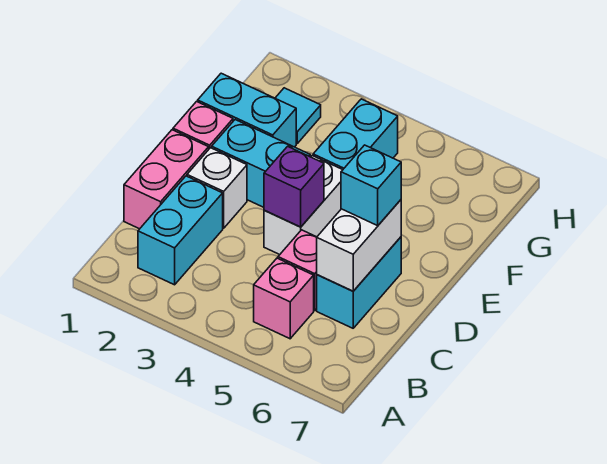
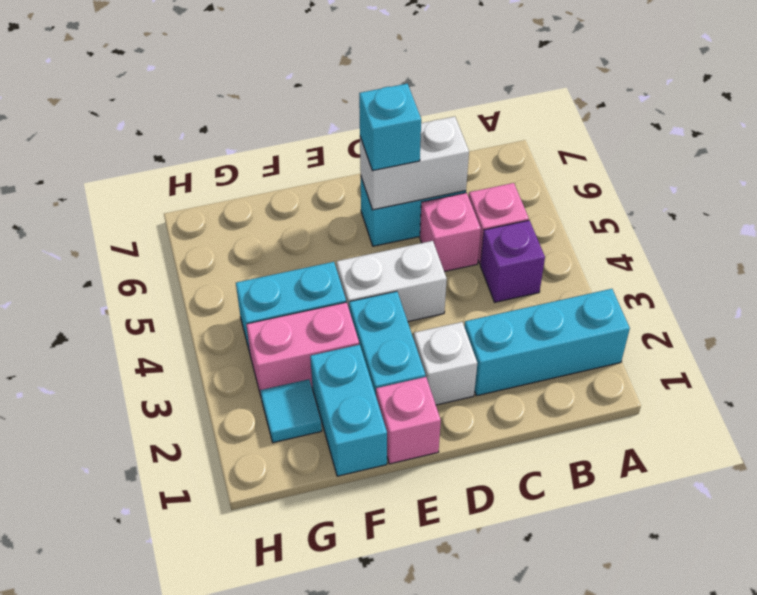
cyan 1x2 brick [138,176,223,285] -> cyan 1x3 brick [464,289,630,396]
pink 1x2 brick [124,130,209,229] -> pink 1x2 brick moved to [246,302,359,395]
purple 1x1 brick [264,146,324,227] -> purple 1x1 brick moved to [480,220,545,302]

